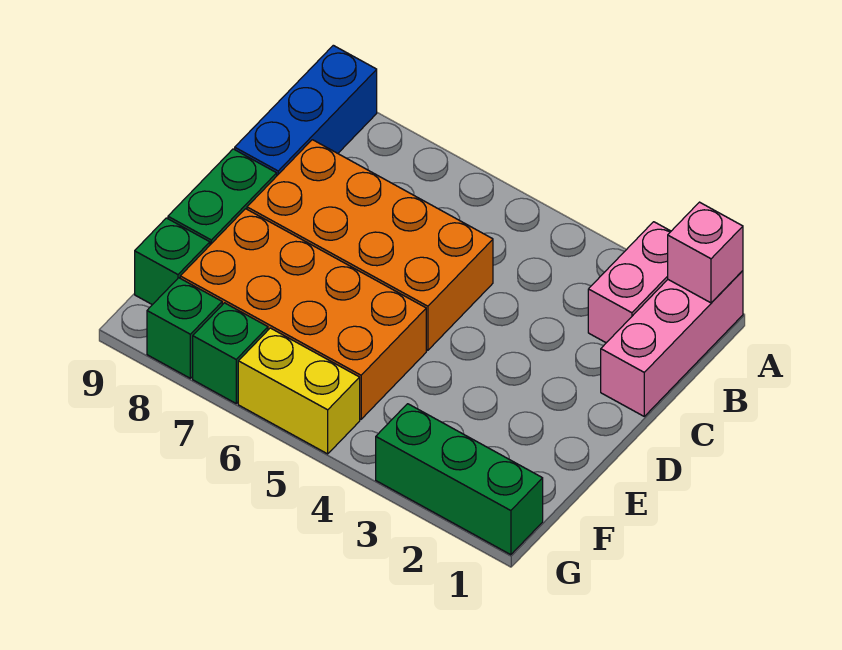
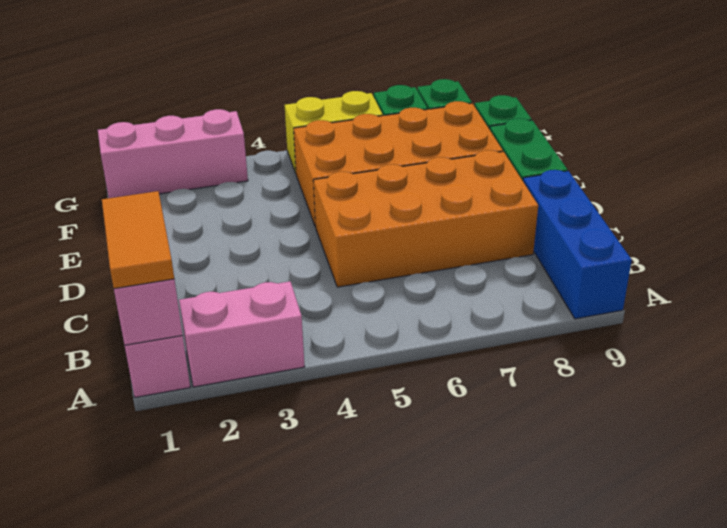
none -> orange 1x2 tile [102,191,174,289]
pink 1x2 brick [588,222,671,343] -> pink 1x2 brick turned to [179,281,305,387]
green 1x3 brick [376,404,543,555] -> pink 1x3 brick [98,109,248,198]

